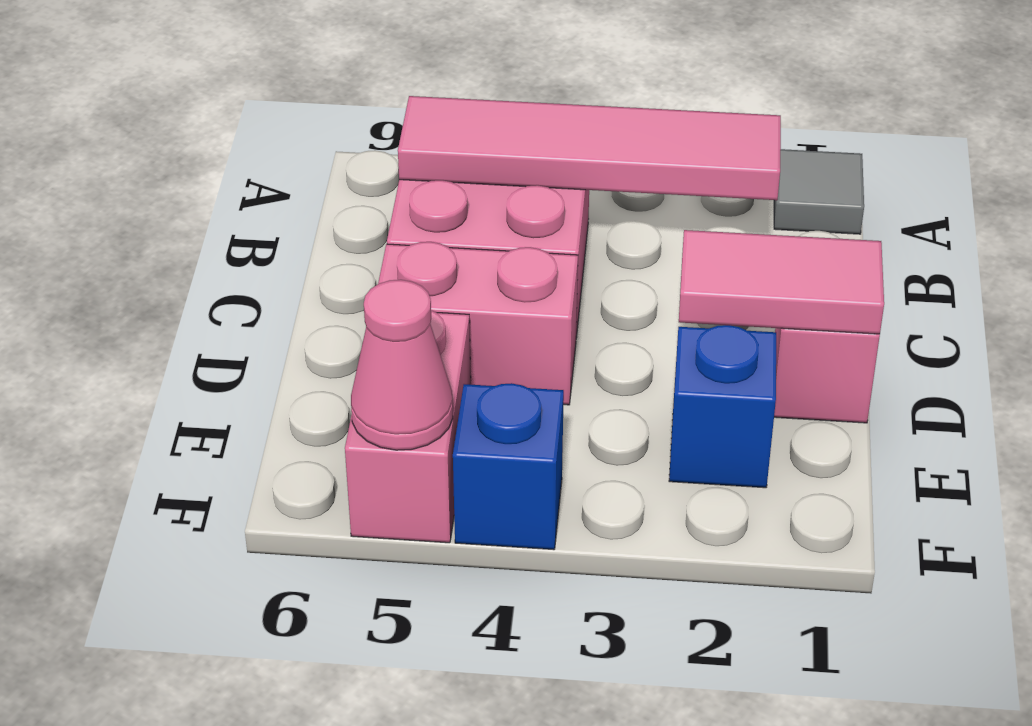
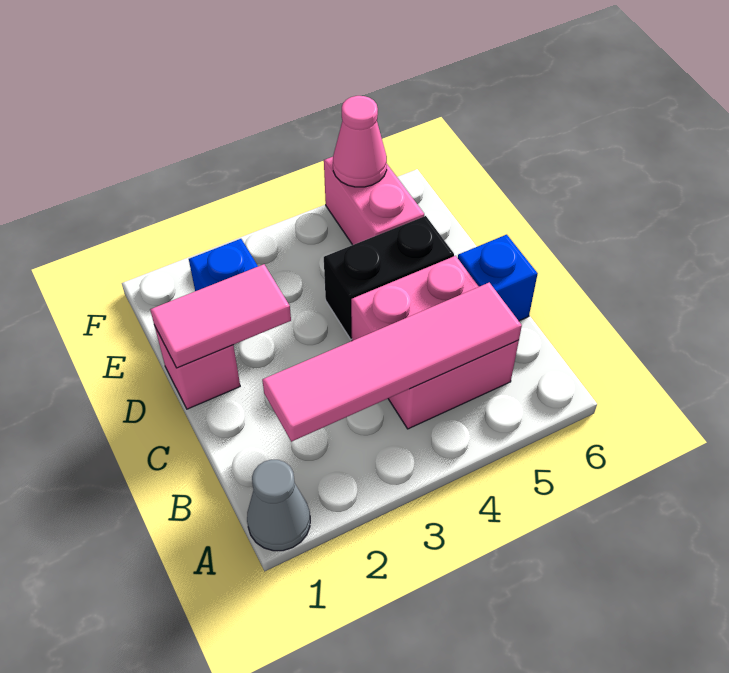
grey 1x1 tile [774,149,864,234] -> grey 1x1 cone [247,460,310,551]
pink 1x2 brick [378,242,578,405] -> black 1x2 brick [324,216,454,339]
blue 1x1 brick [453,383,564,550] -> blue 1x1 brick moved to [458,235,538,321]

